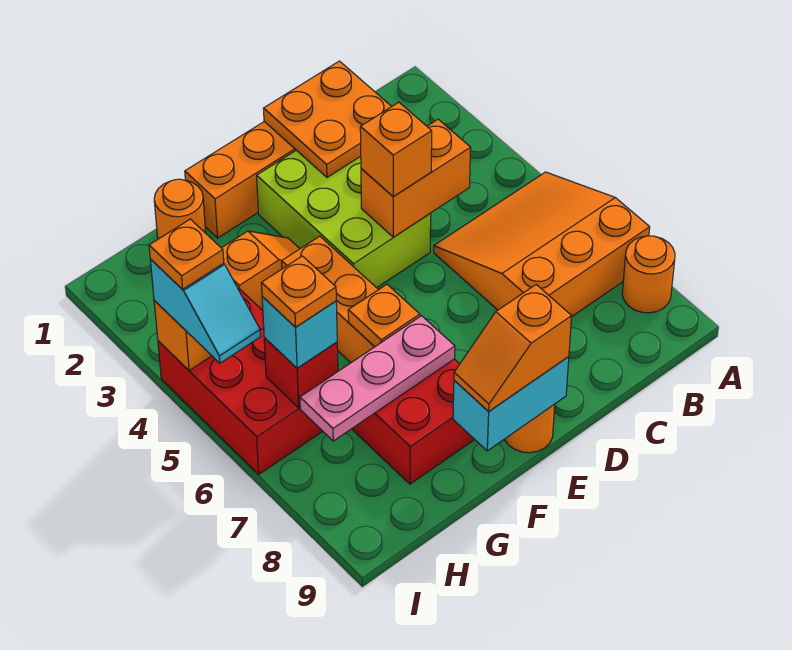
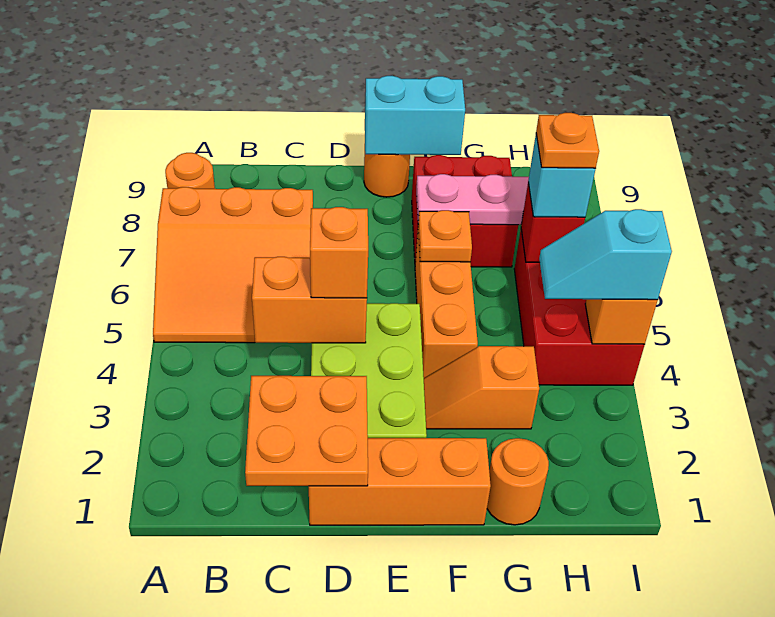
orange 1x2 slope [454,285,572,412] -> none
cyan 1x2 slope [150,259,260,363] -> cyan 1x2 slope turned to [539,209,672,300]
orange 1x1 plate [149,219,224,289] -> none

